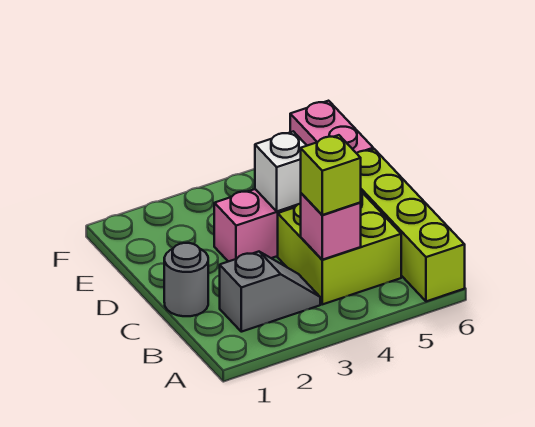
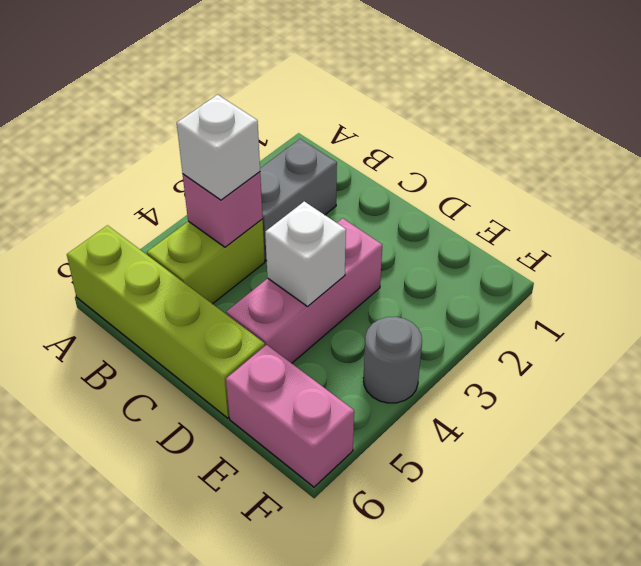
grey 1x2 slope [220,252,320,332] -> grey 1x2 brick [260,139,337,261]
lime 2x2 brick [278,192,401,304] -> lime 1x2 brick [147,219,265,304]
lime 1x1 brick [301,135,361,215] -> white 1x1 brick [177,95,260,200]
grey 1x1 round brick [164,243,208,316] -> grey 1x1 round brick moved to [364,317,422,403]

